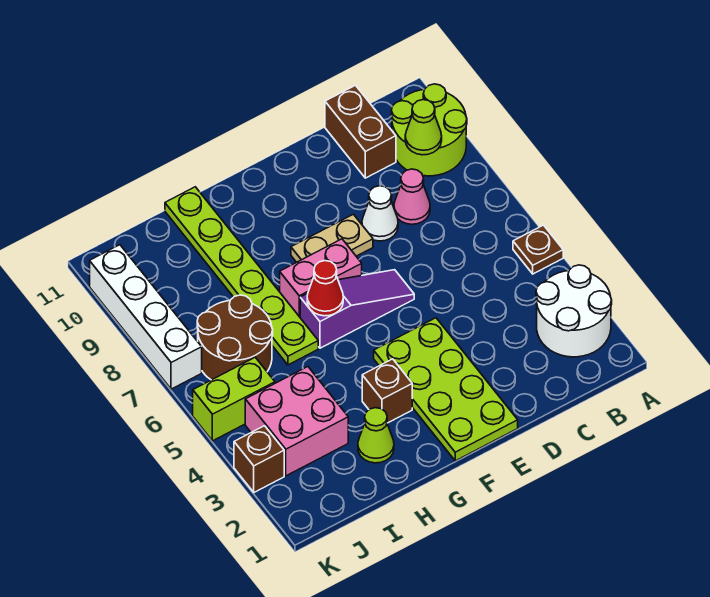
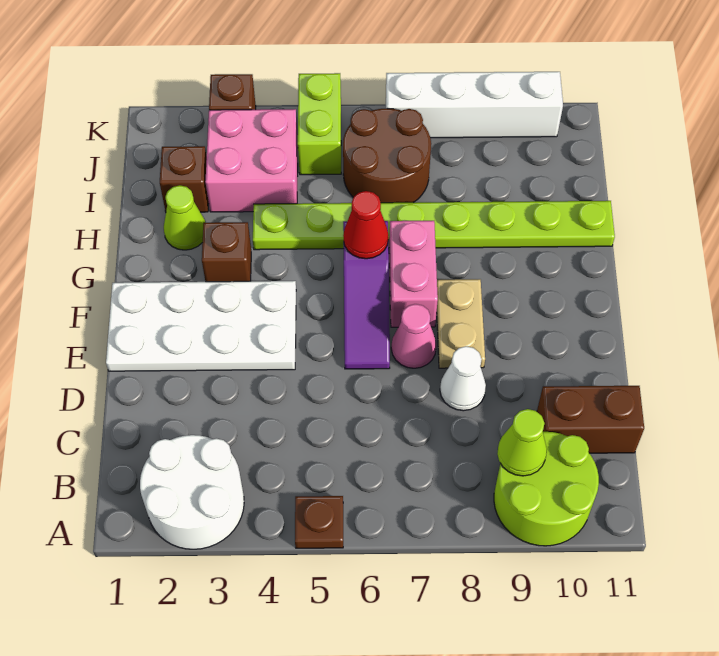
pink 1x1 cone [394,169,430,224] -> pink 1x1 cone moved to [391,304,436,368]
lime 2x4 plate [374,318,518,461] -> white 2x4 plate [106,281,296,371]
lime 1x6 plate [165,187,318,365] -> lime 1x8 plate [253,201,615,250]
none -> brown 1x1 brick [160,146,209,212]

